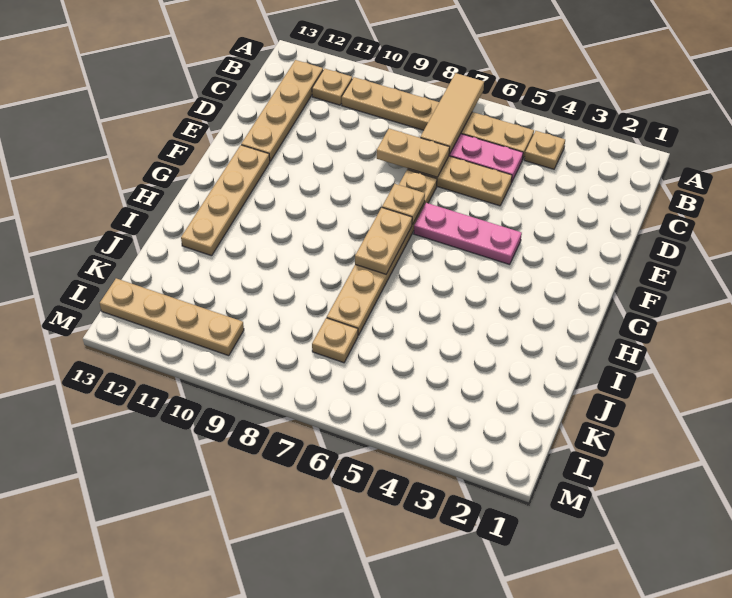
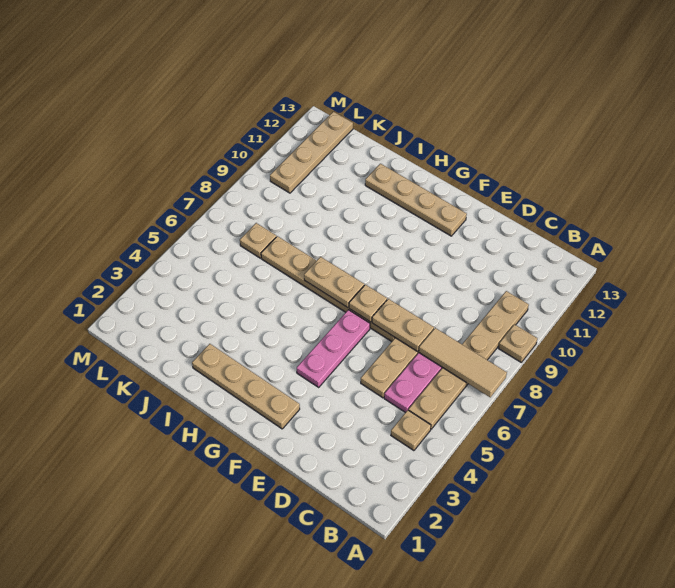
tan 1x1 plate [312,69,352,105] -> tan 1x1 plate moved to [498,324,537,362]
tan 1x4 plate [241,60,323,161] -> tan 1x4 plate moved to [192,344,300,429]
tan 1x2 plate [377,129,450,177] -> tan 1x2 plate turned to [372,299,434,352]

